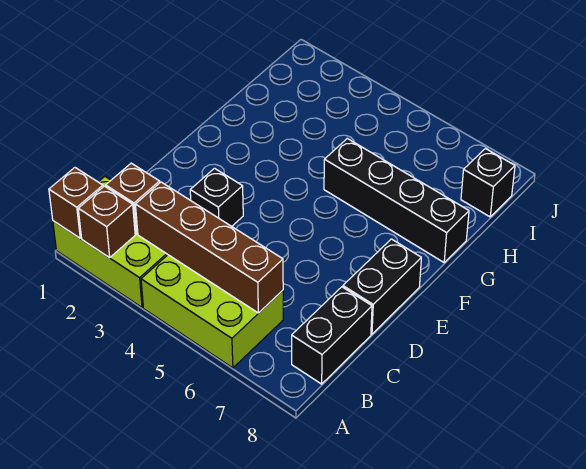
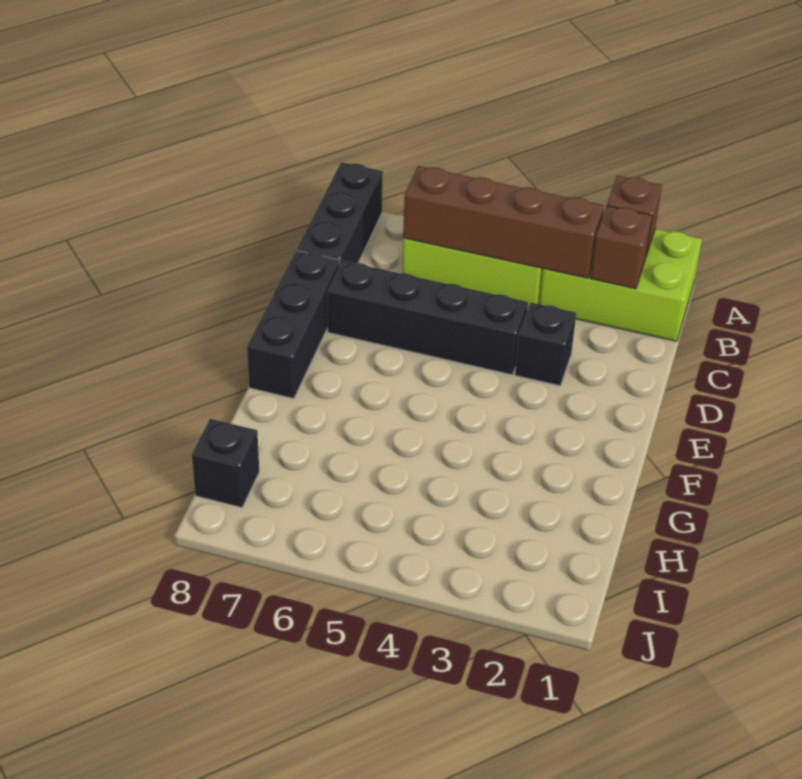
brown 1x1 brick [49,168,103,238] -> none
black 1x2 brick [292,287,372,384] -> black 1x3 brick [297,162,383,264]
black 1x2 brick [343,239,421,334] -> black 1x3 brick [247,250,340,399]
black 1x4 brick [324,139,469,262] -> black 1x4 brick moved to [327,261,528,375]

